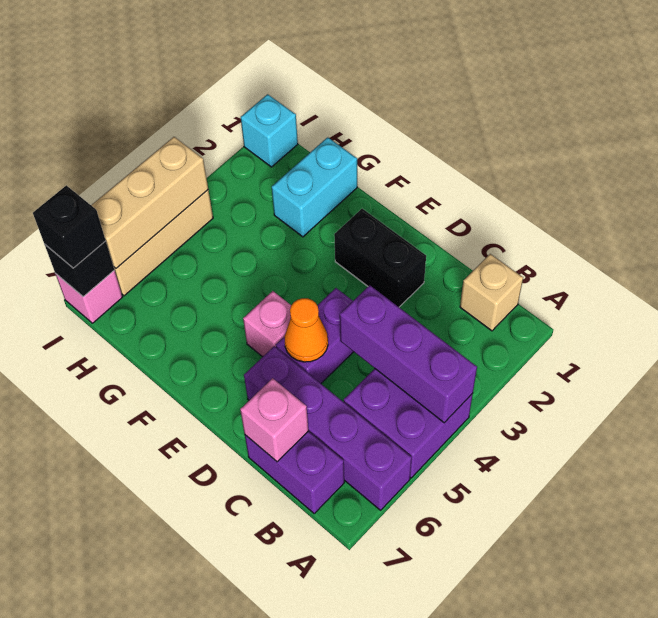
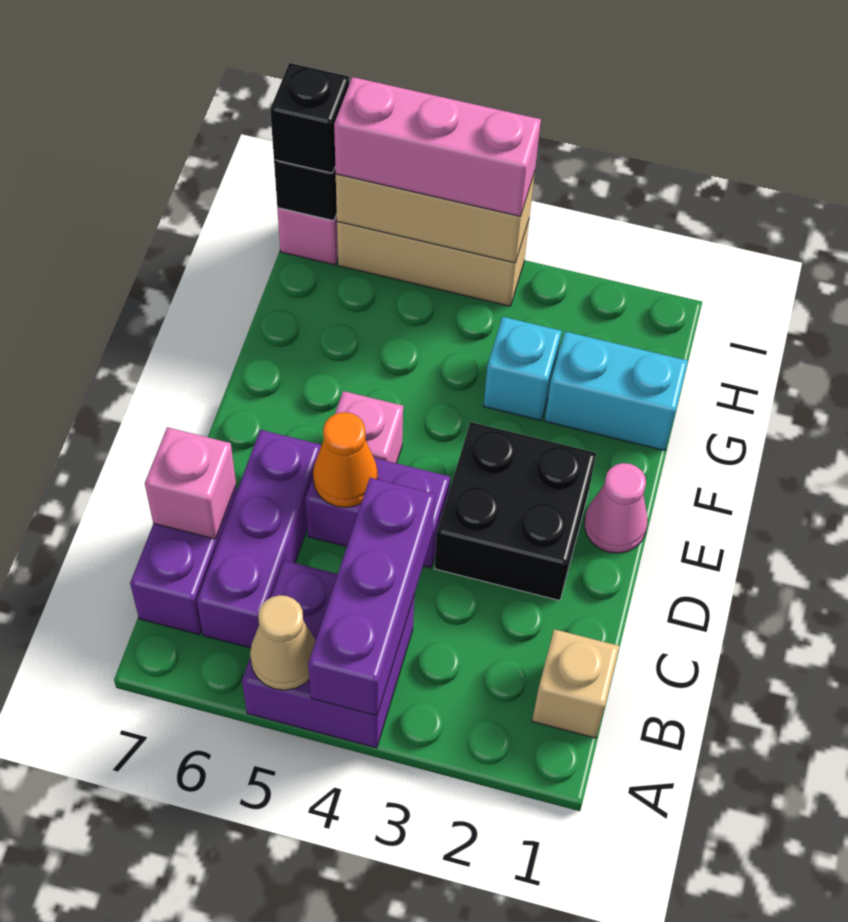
none -> tan 1x1 cone [250,595,316,690]
purple 1x4 brick [244,346,412,510] -> purple 1x3 brick [197,430,321,648]
black 1x2 brick [334,209,426,307] -> black 2x2 brick [434,422,596,601]
none -> pink 1x1 cone [584,463,648,553]
cyan 1x1 brick [241,94,298,167] -> cyan 1x1 brick moved to [484,317,562,420]
none -> pink 1x3 brick [334,77,541,217]

